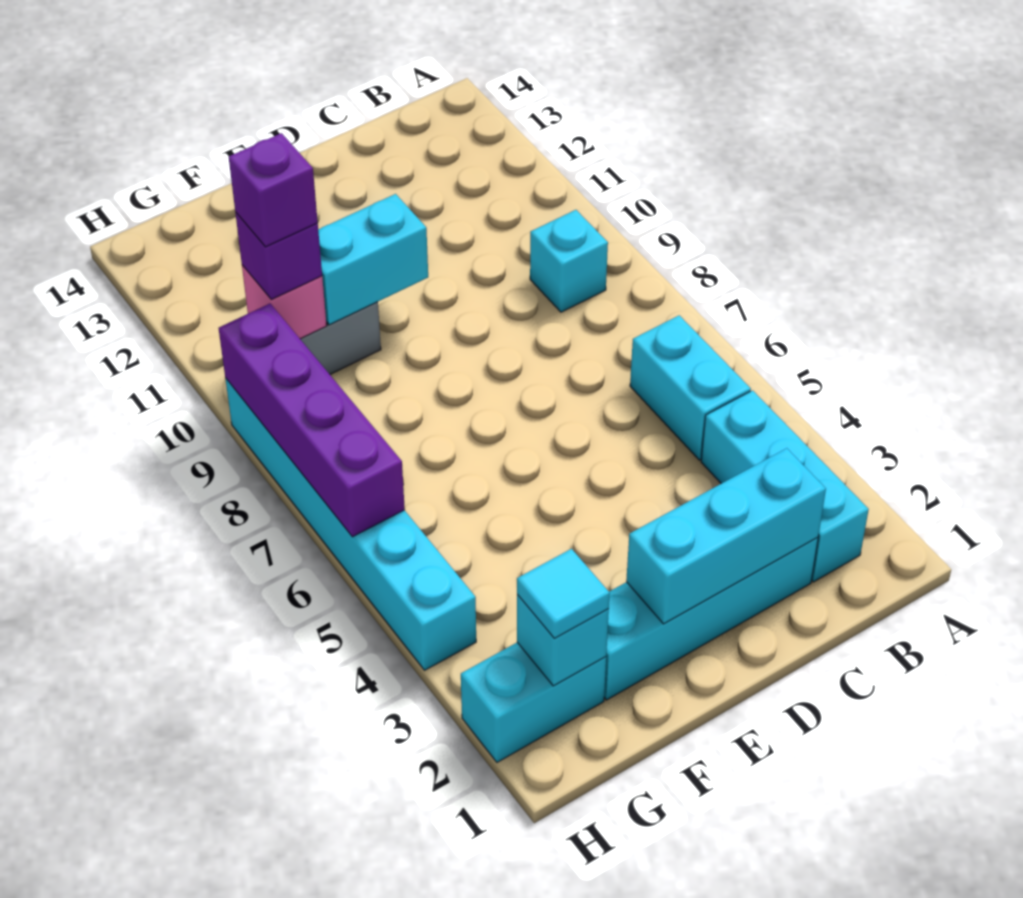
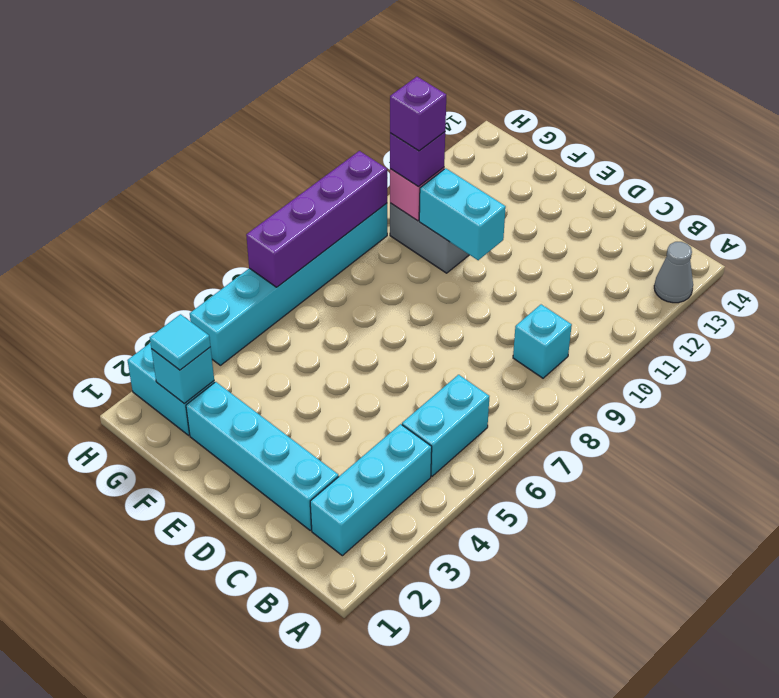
none -> grey 1x1 cone [654,242,693,303]
cyan 1x3 brick [626,448,826,624] -> none

